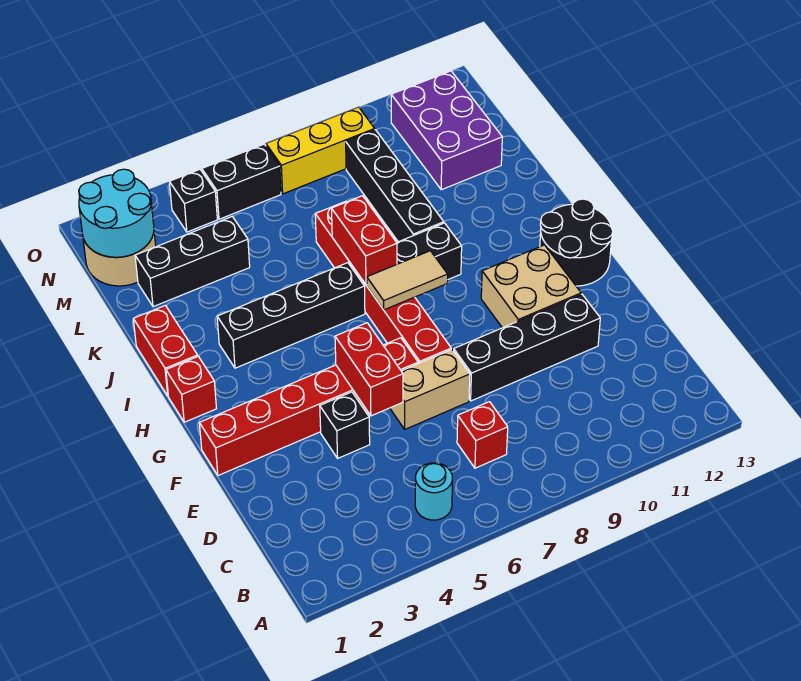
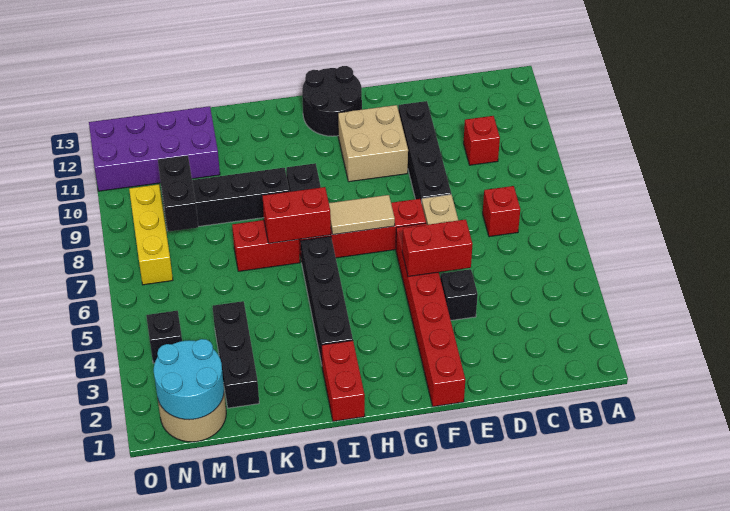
cyan 1x1 round brick [415,463,452,520] -> none
red 1x1 brick [166,357,217,422] -> red 1x1 brick moved to [463,116,500,165]
tan 1x2 tile [367,251,448,310] -> tan 1x2 tile turned to [329,195,395,235]
red 1x2 brick [133,305,198,396] -> red 1x2 brick turned to [322,341,365,421]
purple 2x3 brick [391,71,502,190] -> purple 2x4 brick [89,106,220,191]
black 1x2 brick [202,144,281,219] -> black 1x2 brick moved to [158,155,198,232]

